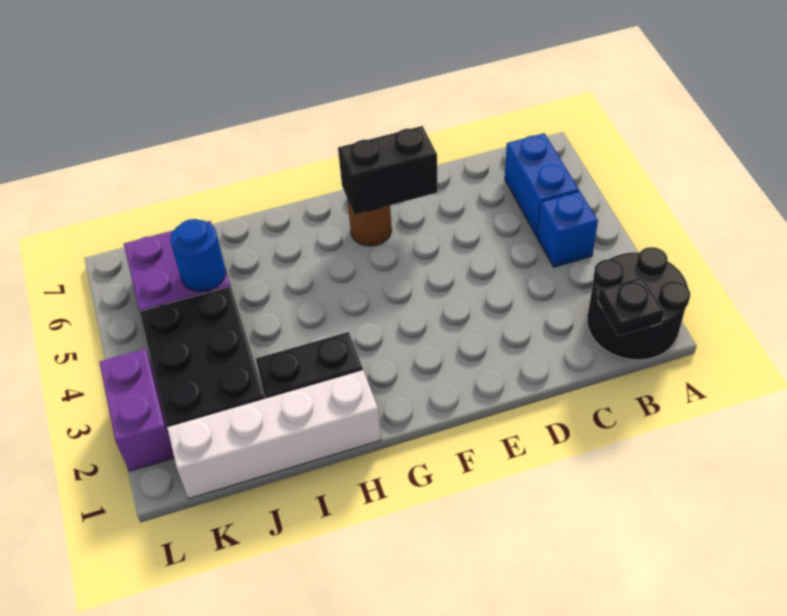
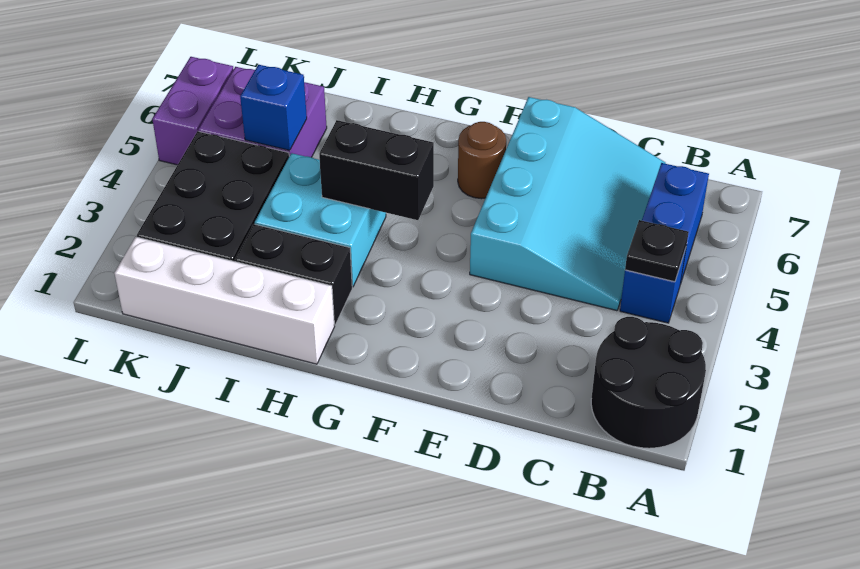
black 1x1 plate [598,277,664,336] -> black 1x1 plate moved to [625,220,689,282]
none -> cyan 3x4 slope [470,97,665,311]
black 1x2 brick [338,126,437,215] -> black 1x2 brick moved to [319,120,434,220]
none -> cyan 2x2 brick [255,153,386,287]
blue 1x1 round brick [170,219,226,291] -> blue 1x1 brick [240,65,307,150]
purple 1x2 brick [99,349,174,471] -> purple 1x2 brick moved to [152,57,234,165]

